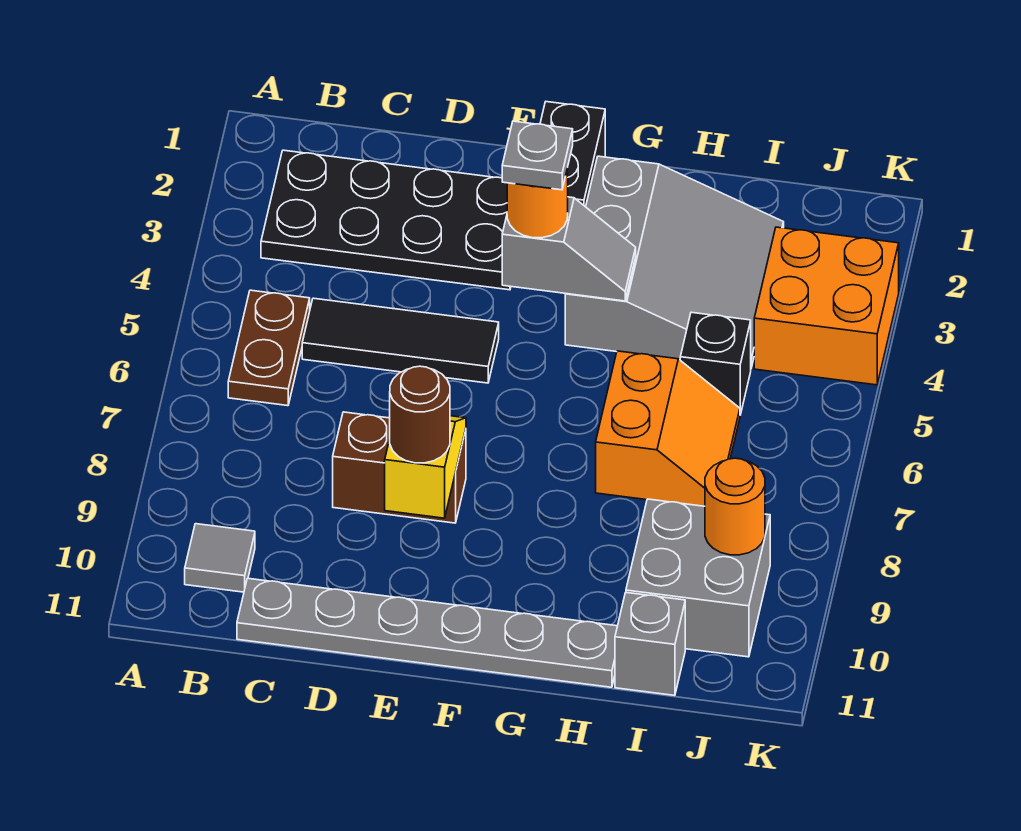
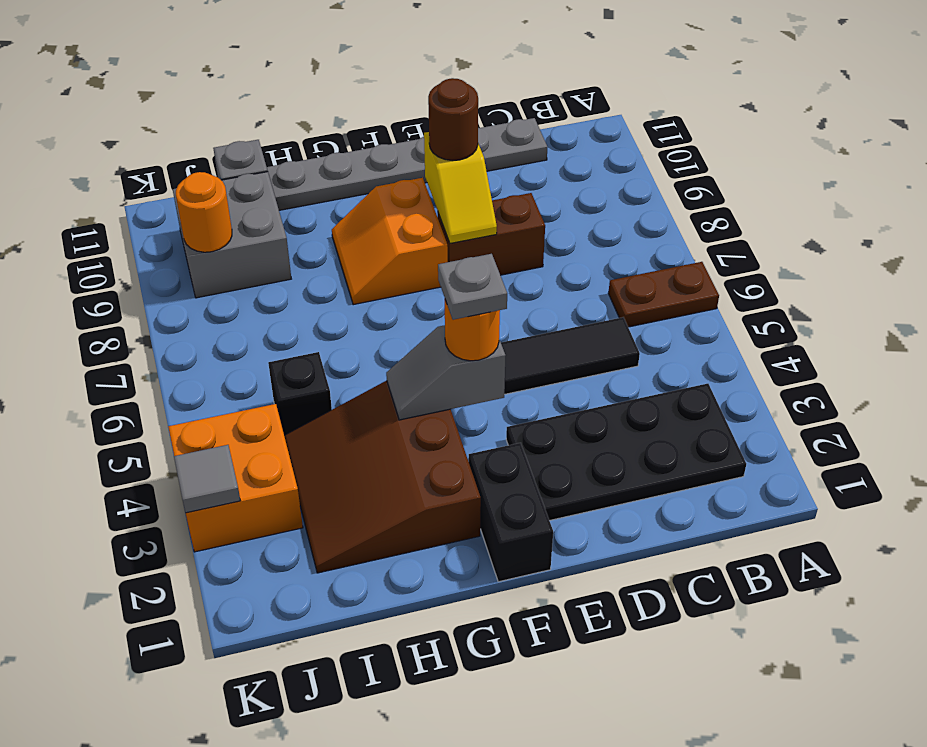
brown 1x2 plate [228,290,310,406] -> brown 1x2 plate turned to [608,262,719,327]
grey 1x1 tile [185,524,255,592] -> grey 1x1 tile moved to [174,445,240,513]
grey 3x3 slope [565,156,784,368] -> brown 3x3 slope [284,381,481,573]
orange 2x2 slope [596,351,740,506] -> orange 2x2 slope moved to [332,178,448,305]

